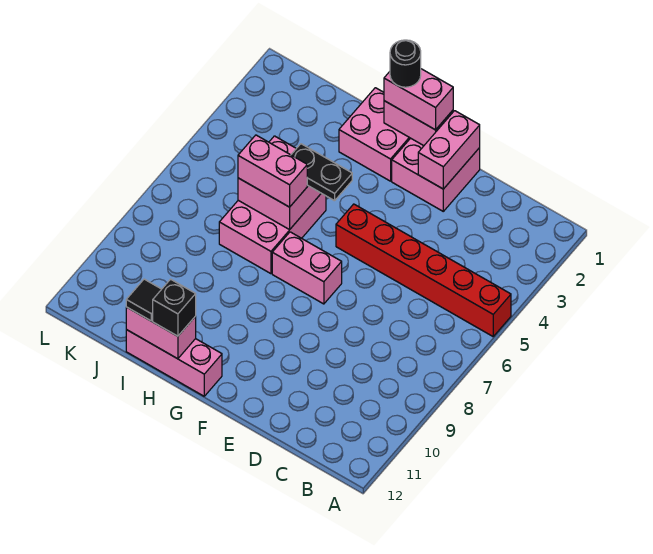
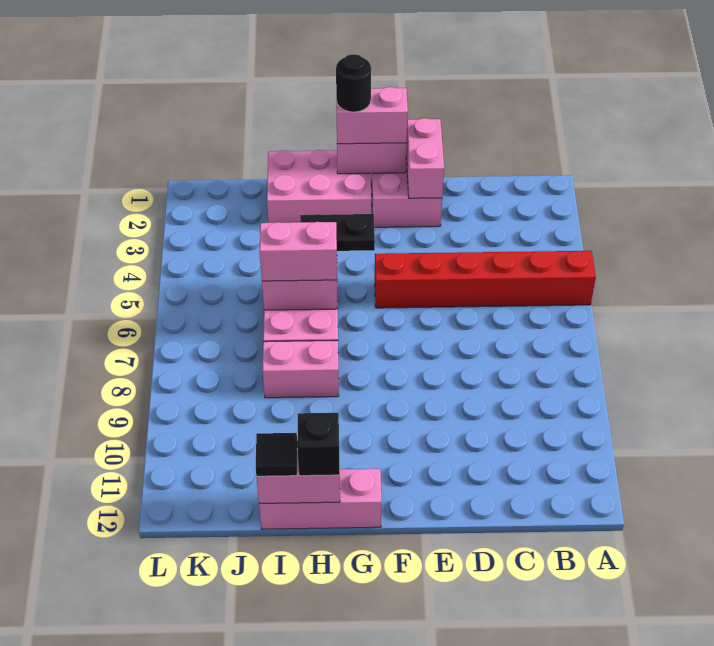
pink 1x2 brick [272,232,342,304] -> pink 1x2 brick moved to [263,341,339,398]
pink 2x2 brick [339,88,410,181] -> pink 2x3 brick [267,150,372,223]

